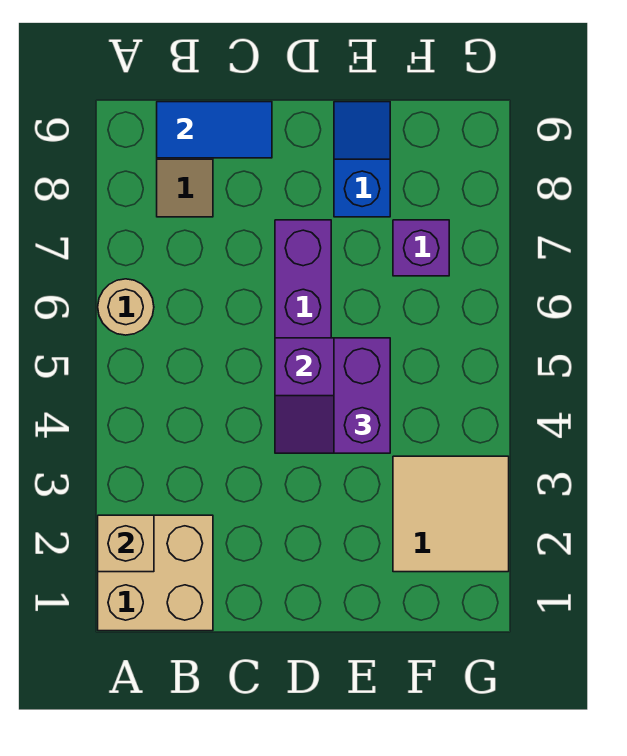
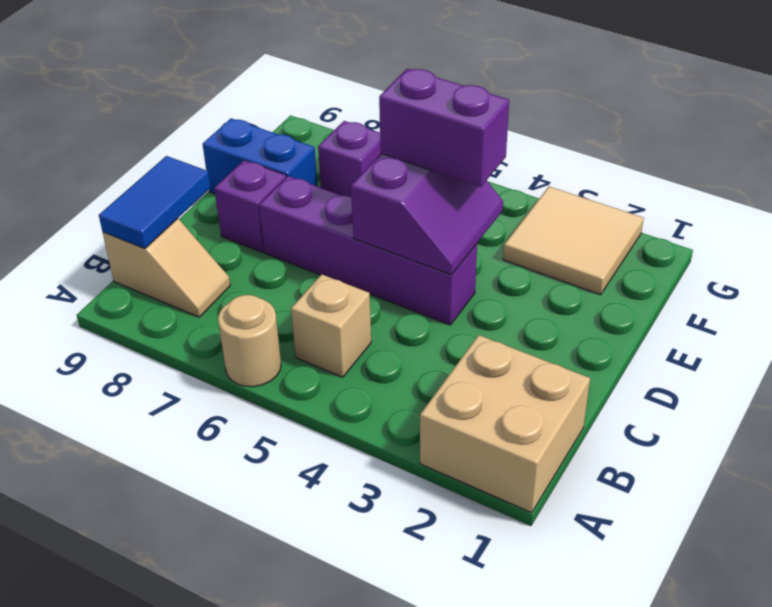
tan 1x1 brick [98,515,154,572] -> tan 1x1 brick moved to [291,274,371,377]
none -> purple 1x1 brick [214,160,286,252]
blue 1x2 slope [334,102,390,217] -> blue 1x2 brick [203,118,317,194]

